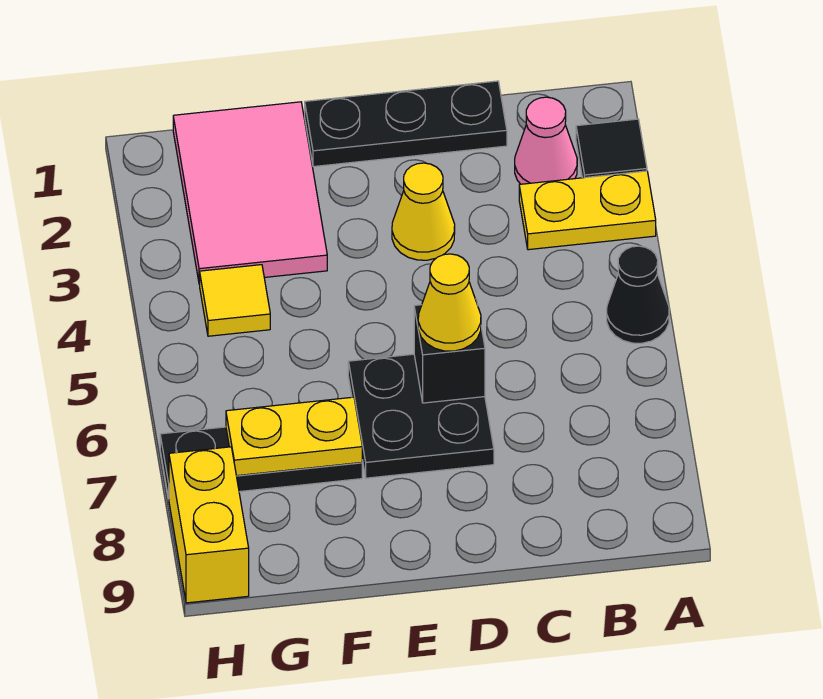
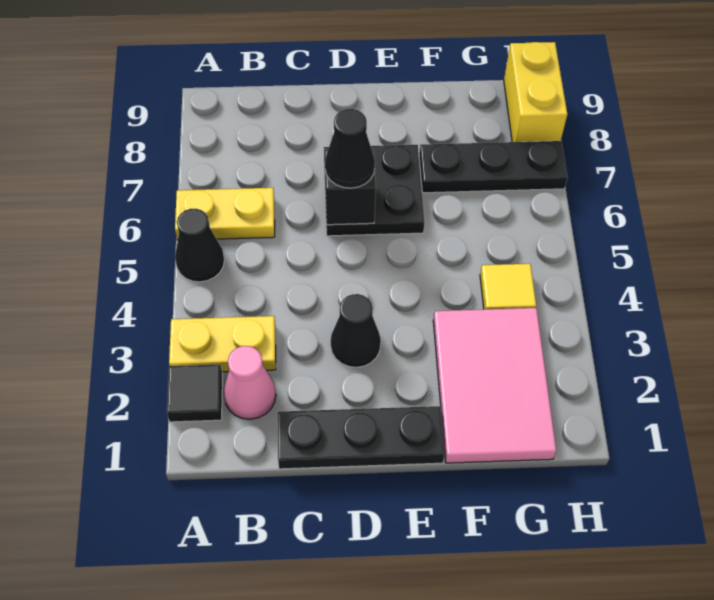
yellow 1x1 cone [392,163,455,260] -> black 1x1 cone [331,294,381,367]
yellow 1x1 cone [418,254,481,351] -> black 1x1 cone [325,109,375,188]
yellow 1x2 plate [226,397,362,476] -> yellow 1x2 plate moved to [175,188,275,240]

